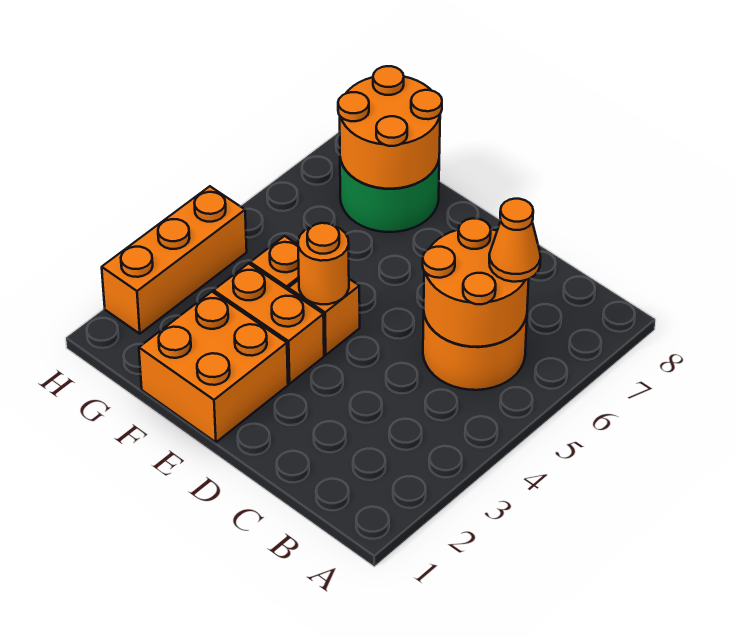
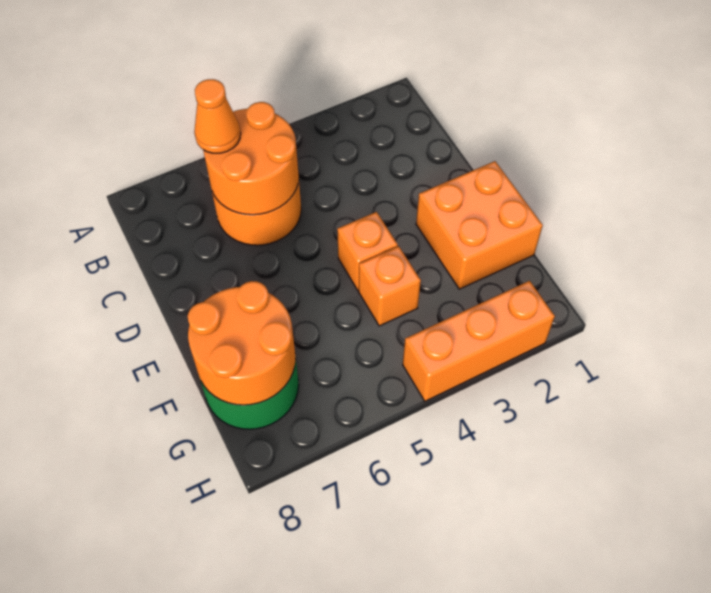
orange 1x2 brick [214,264,324,384] -> none
orange 1x1 round brick [298,223,349,304] -> none

